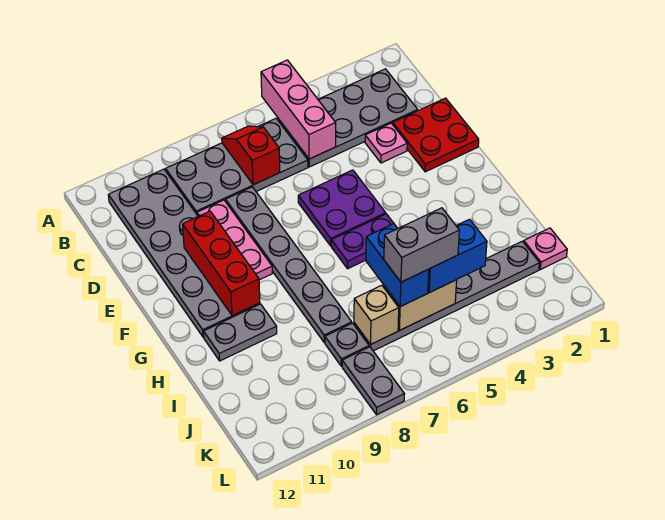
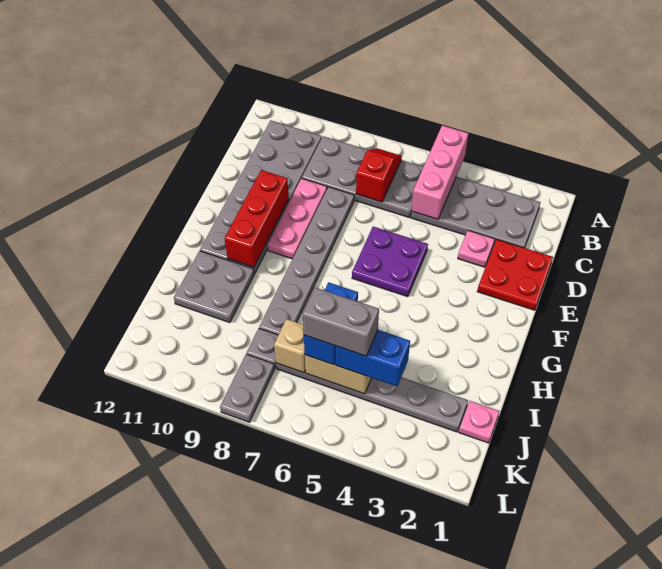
purple 1x2 plate [331,214,394,269] -> none
grey 1x2 plate [204,304,277,361] -> grey 2x2 plate [174,251,254,323]

